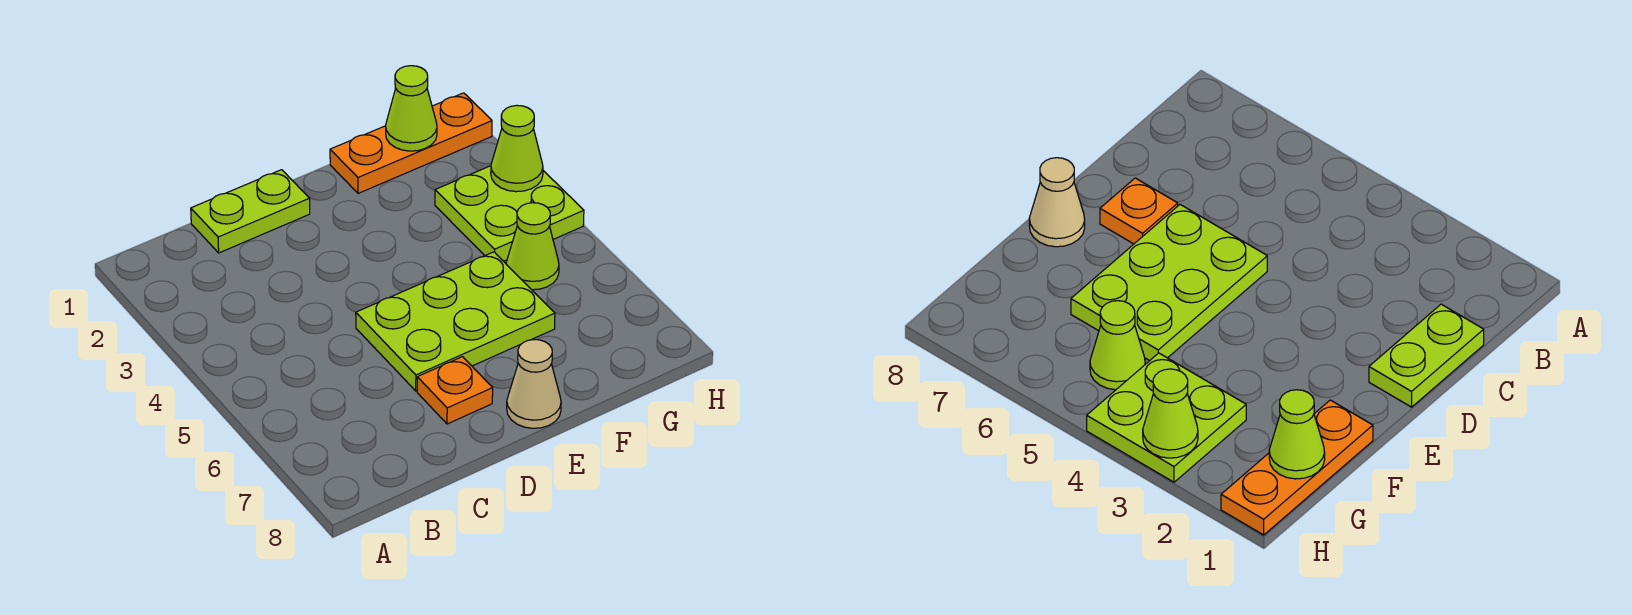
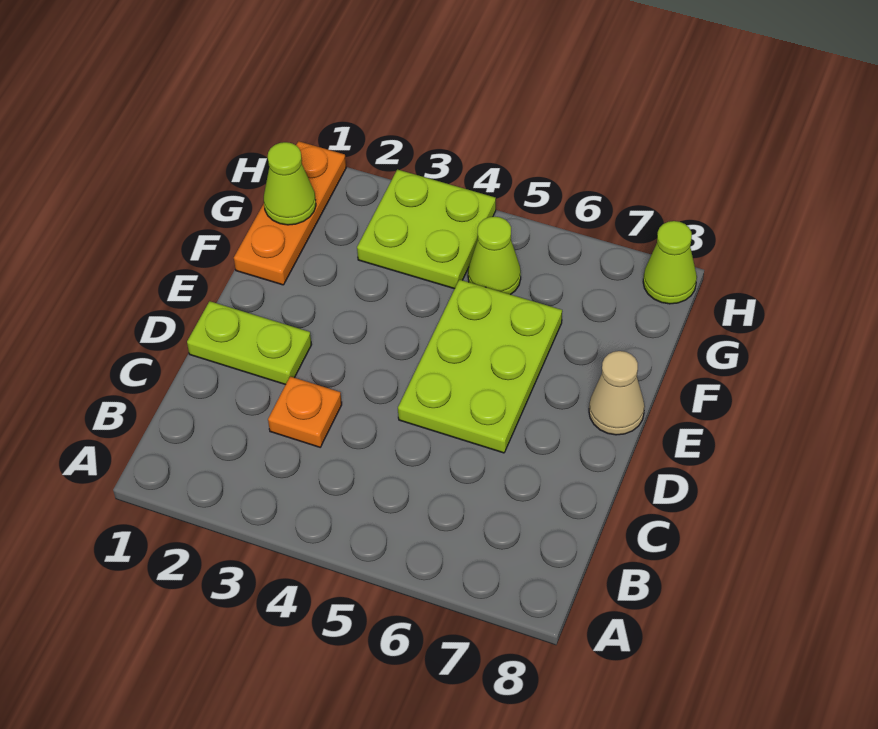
lime 1x2 plate [191,170,310,253] -> lime 1x2 plate turned to [187,301,312,385]
orange 1x1 plate [417,357,493,424] -> orange 1x1 plate moved to [268,377,342,447]
lime 1x1 cone [491,105,543,192] -> lime 1x1 cone moved to [643,221,697,304]

